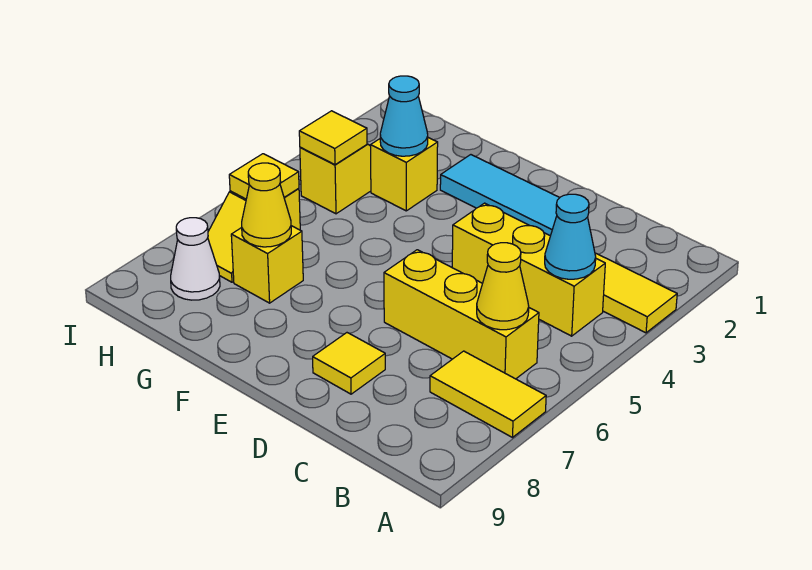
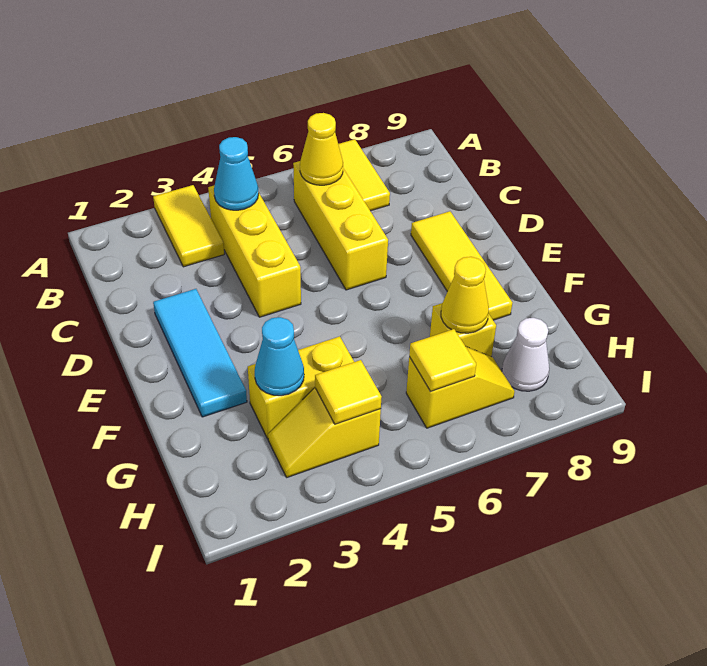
yellow 1x1 tile [313,333,385,394] -> yellow 1x3 tile [411,211,512,320]
yellow 1x1 brick [370,138,438,211] -> yellow 1x2 brick [248,336,354,439]

